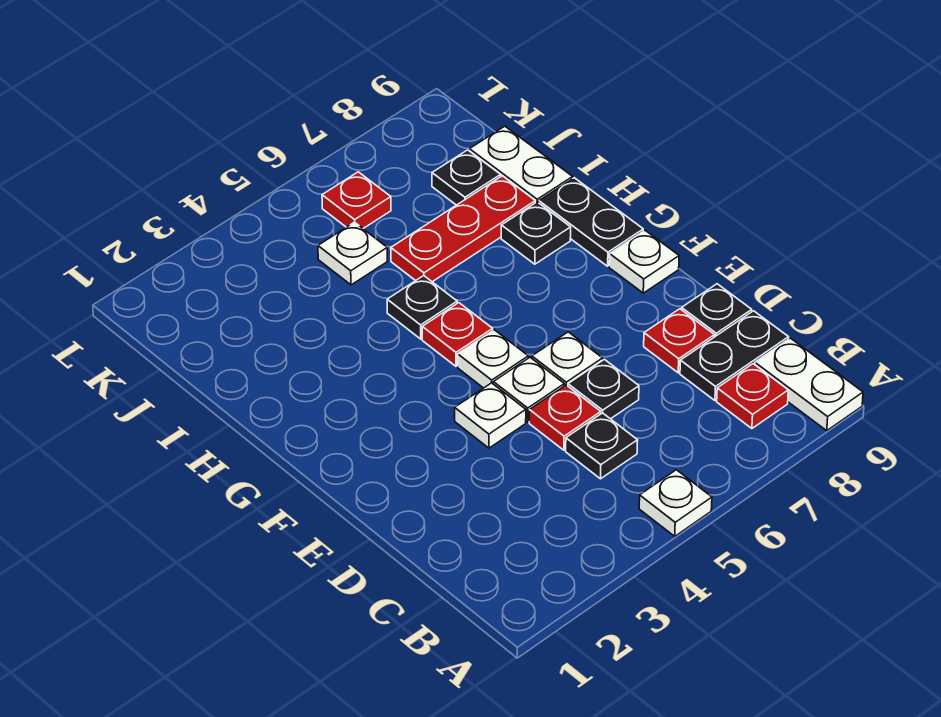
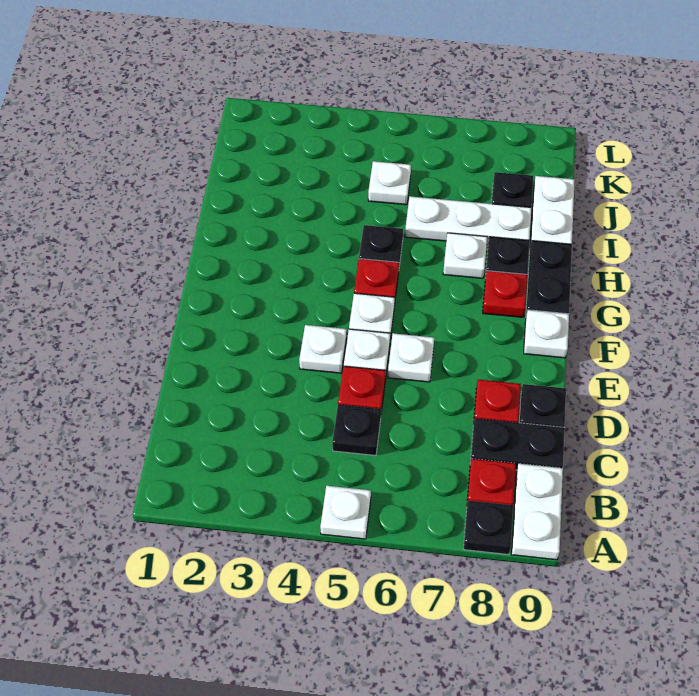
black 1x1 plate [568,359,639,419] -> black 1x1 plate moved to [464,501,513,555]
none -> white 1x1 plate [443,233,487,278]
red 1x3 plate [391,176,535,282] -> white 1x3 plate [405,196,532,245]
red 1x1 plate [322,172,391,228] -> red 1x1 plate moved to [483,271,527,317]

